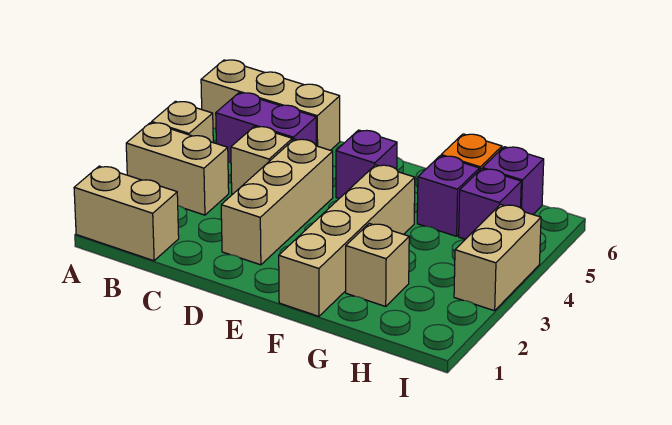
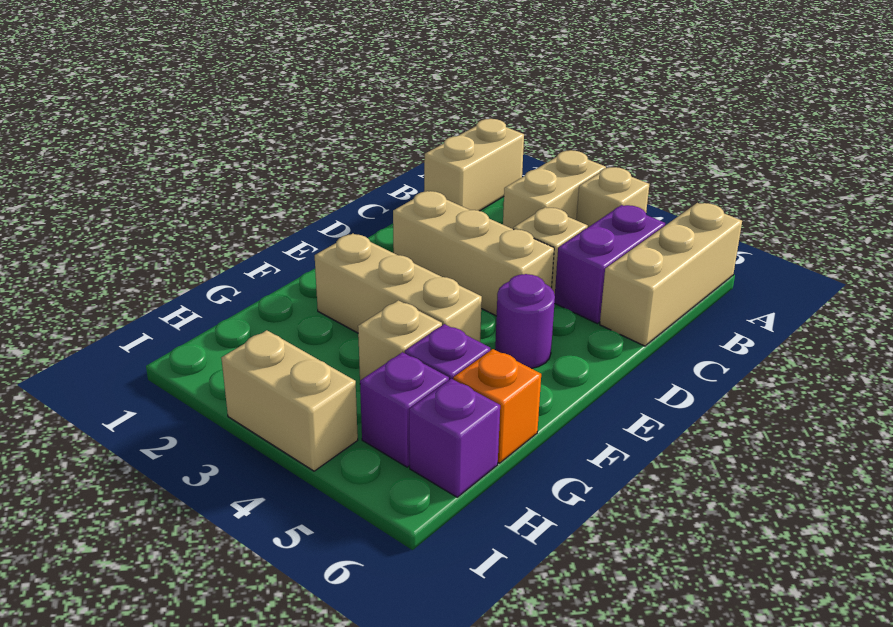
purple 1x1 brick [336,130,397,198] -> purple 1x1 round brick [495,274,555,369]
tan 1x4 brick [279,165,415,316] -> tan 1x3 brick [315,234,482,342]
tan 1x1 brick [346,223,409,306] -> tan 1x1 brick moved to [358,300,442,380]

